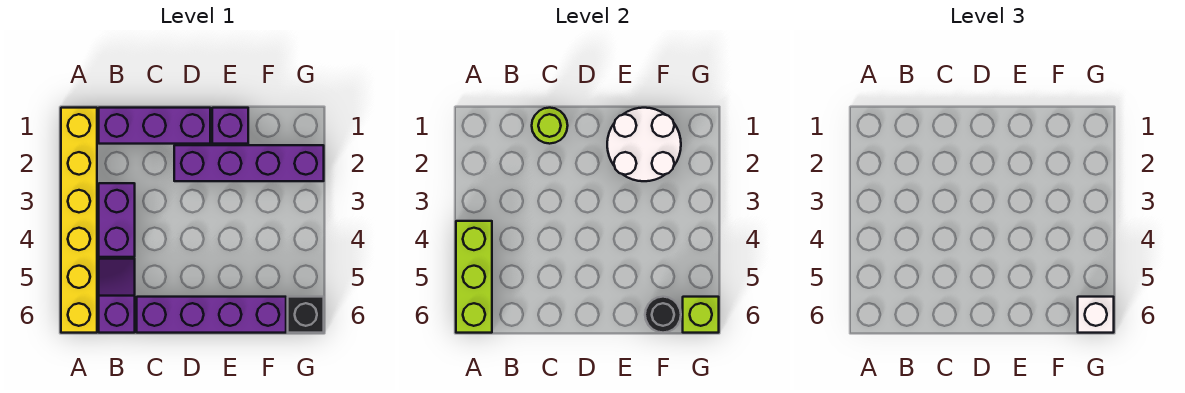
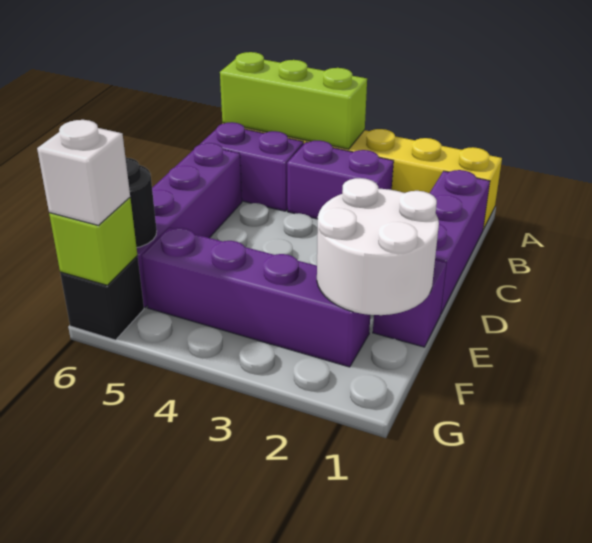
purple 1x2 slope [99,259,135,333] -> purple 1x2 brick [201,122,304,211]
lime 1x1 round brick [532,108,568,144] -> none
purple 1x4 brick [174,145,324,181] -> purple 1x4 brick turned to [141,228,370,367]

